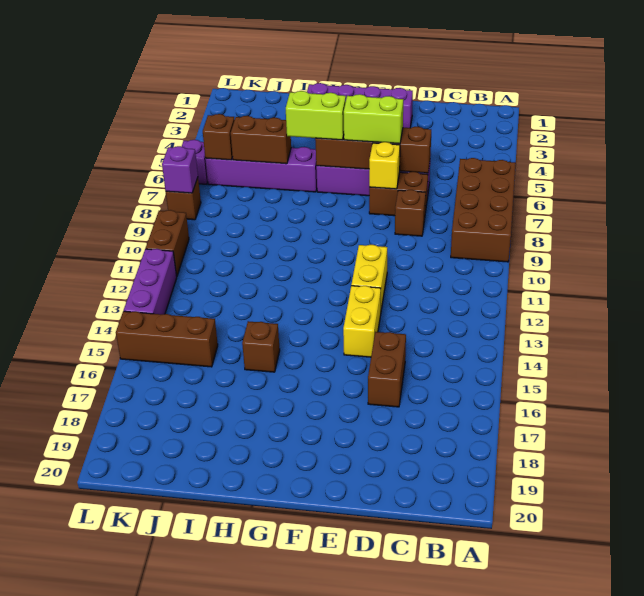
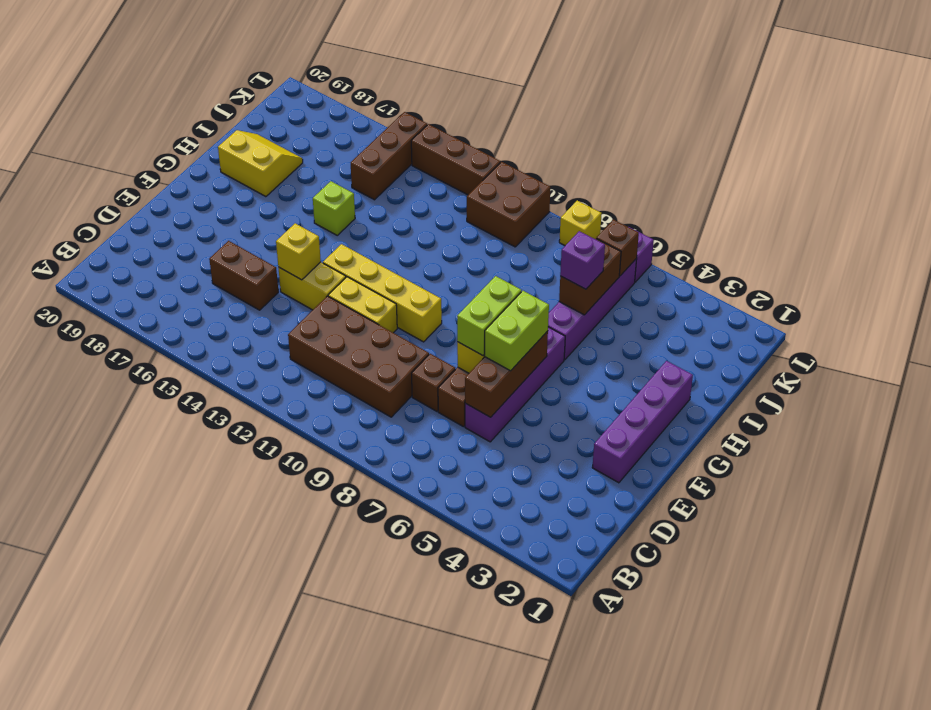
brown 2x4 brick [451,158,516,262] -> brown 2x4 brick moved to [288,296,429,417]
brown 1x4 brick [315,127,431,173] -> brown 1x3 brick [465,331,548,417]
none -> yellow 1x1 brick [276,223,321,280]
none -> yellow 1x4 brick [323,244,442,342]
lime 1x2 brick [286,91,346,140] -> lime 1x2 brick moved to [457,276,522,356]
brown 1x1 brick [242,321,280,372] -> lime 1x1 brick [313,181,355,235]
none -> yellow 2x2 slope [218,130,303,197]
brown 1x1 brick [166,178,201,220] -> yellow 1x1 brick [559,201,602,245]
purple 1x1 brick [162,146,198,193] -> purple 1x1 brick moved to [560,231,605,289]
brown 1x2 brick [146,210,189,276] -> brown 2x2 brick [467,162,550,247]
purple 1x3 brick [124,249,177,314] -> brown 1x3 brick [411,124,500,195]

